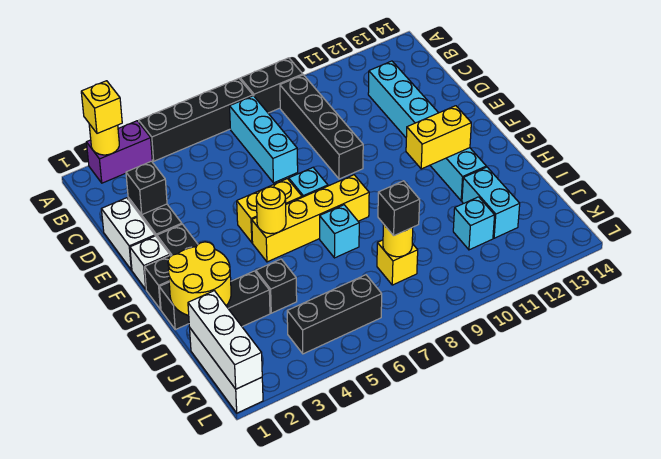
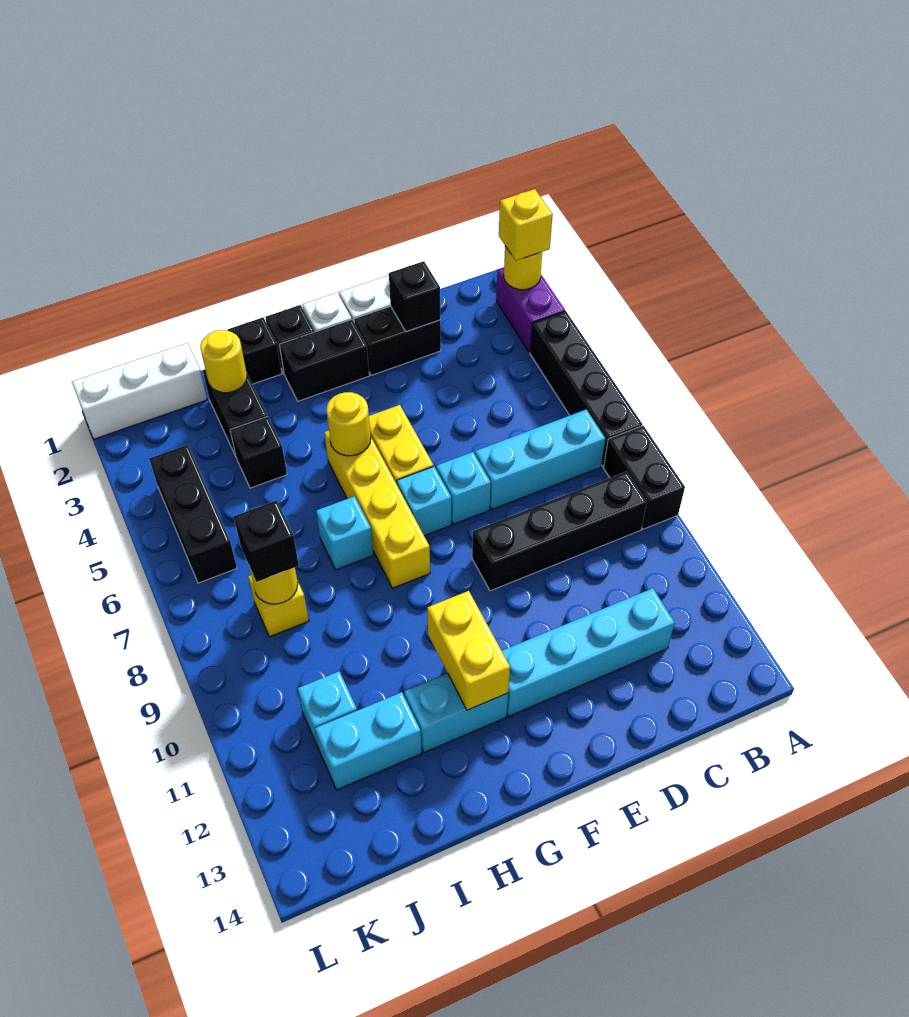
none -> cyan 1x1 brick [436,452,491,524]
yellow 2x2 round brick [168,242,231,316] -> yellow 1x1 round brick [200,330,247,393]
white 1x3 brick [188,291,262,389] -> none

